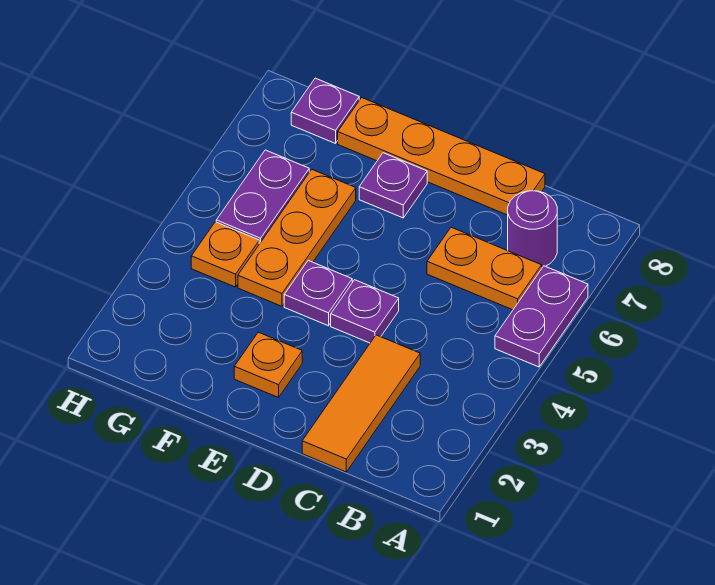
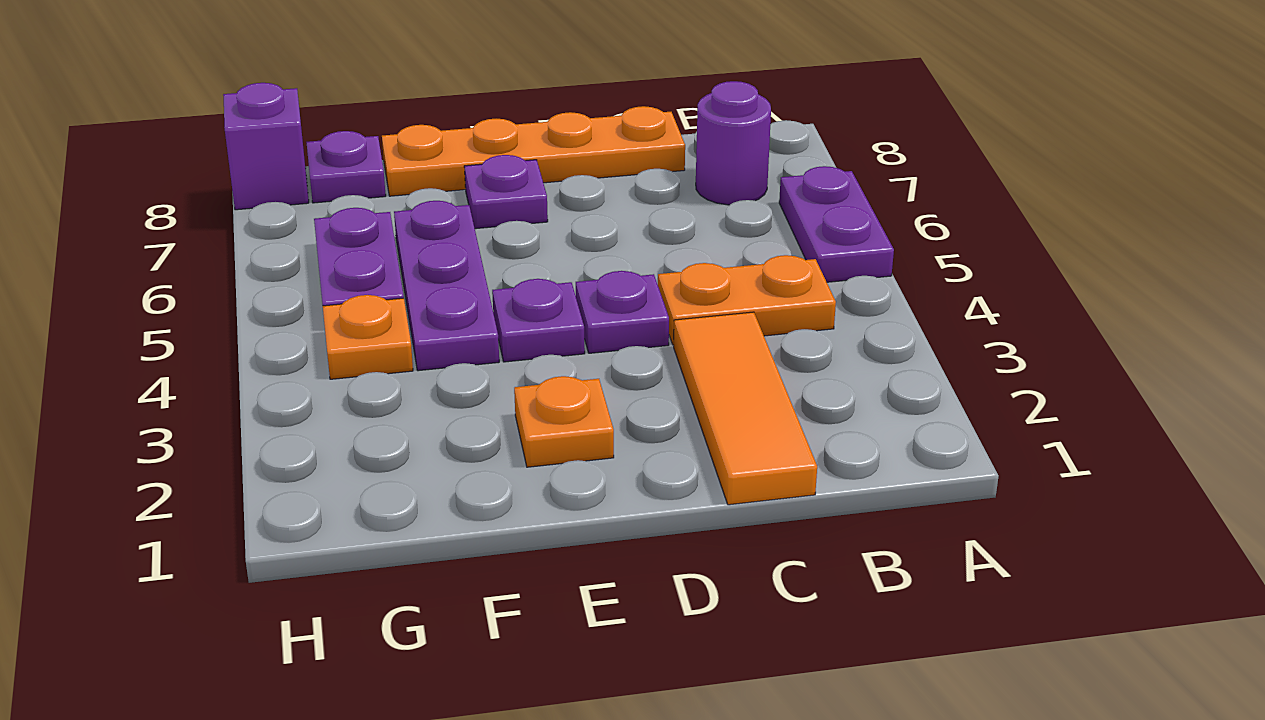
orange 1x2 plate [427,227,542,310] -> orange 1x2 plate moved to [658,255,836,345]
orange 1x3 plate [238,169,356,306] -> purple 1x3 plate [394,201,499,371]
none -> purple 1x1 brick [223,83,309,210]

